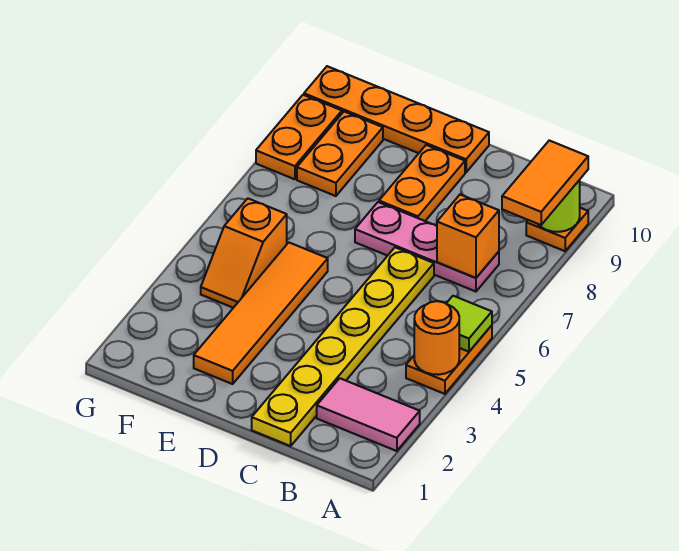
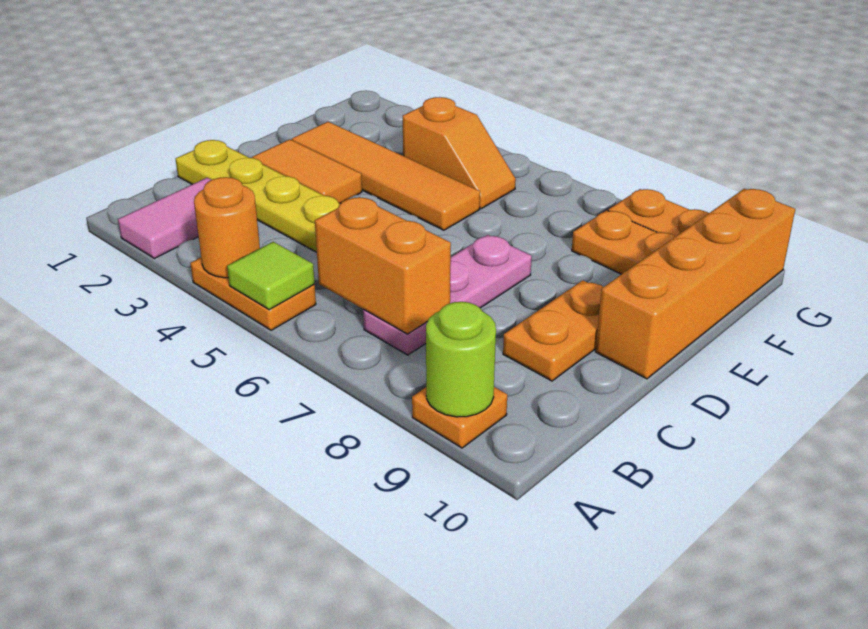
orange 1x2 tile [502,140,588,225] -> orange 1x2 tile moved to [252,139,362,204]
orange 1x1 brick [437,195,499,278] -> orange 1x2 brick [315,197,451,334]
orange 1x2 plate [379,145,465,221] -> orange 1x2 plate turned to [503,280,603,381]
orange 1x4 plate [304,66,489,172] -> orange 1x4 brick [595,189,795,379]
orange 1x2 slope [201,198,287,308] -> orange 1x2 slope turned to [403,97,516,209]

